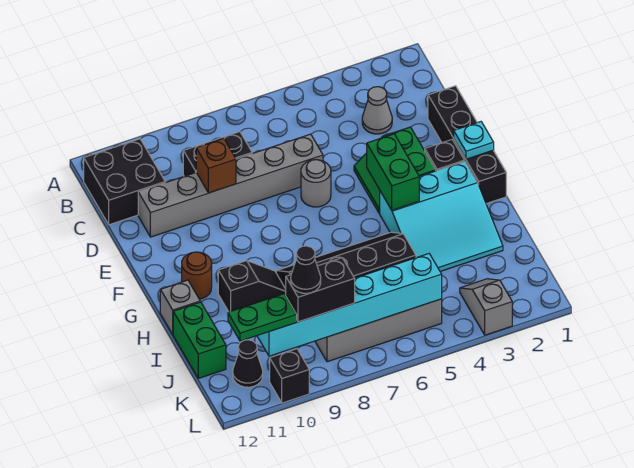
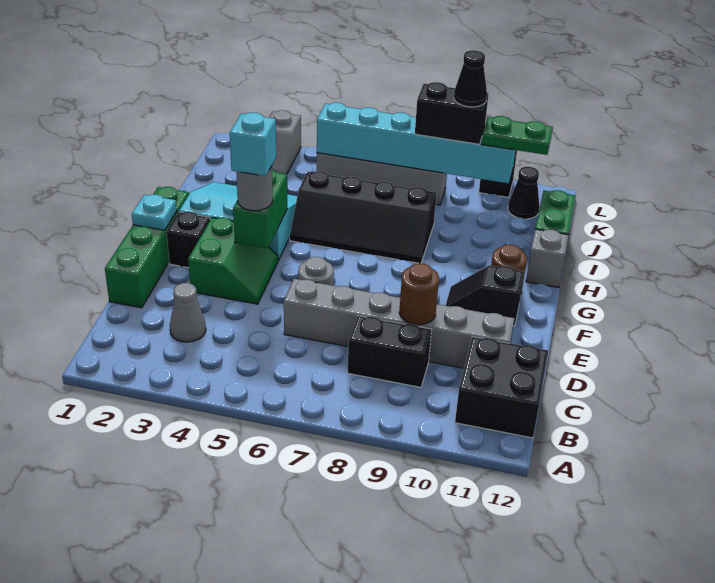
black 1x4 brick [428,86,506,204] -> green 1x4 brick [105,187,189,308]
brown 1x1 brick [196,138,236,193] -> brown 1x1 round brick [399,263,439,325]
none -> grey 1x1 round brick [236,166,273,211]
none -> cyan 1x1 brick [230,113,276,176]
black 1x2 slope [218,261,286,312] -> black 1x2 slope moved to [446,265,524,326]

